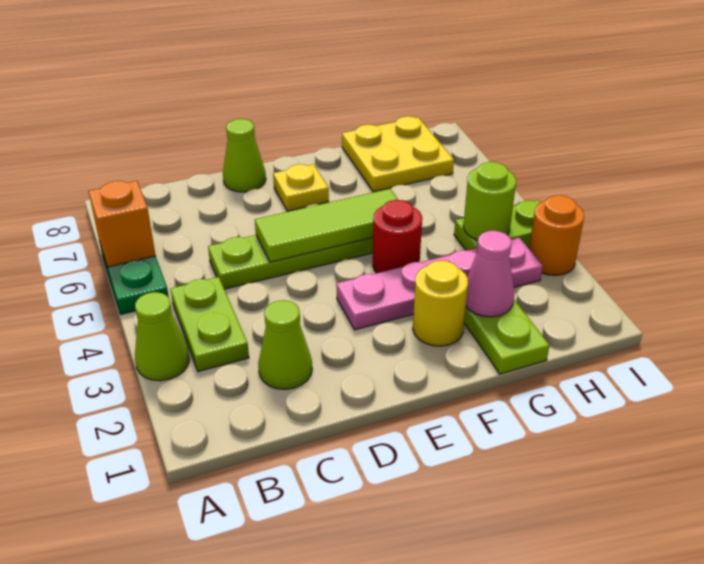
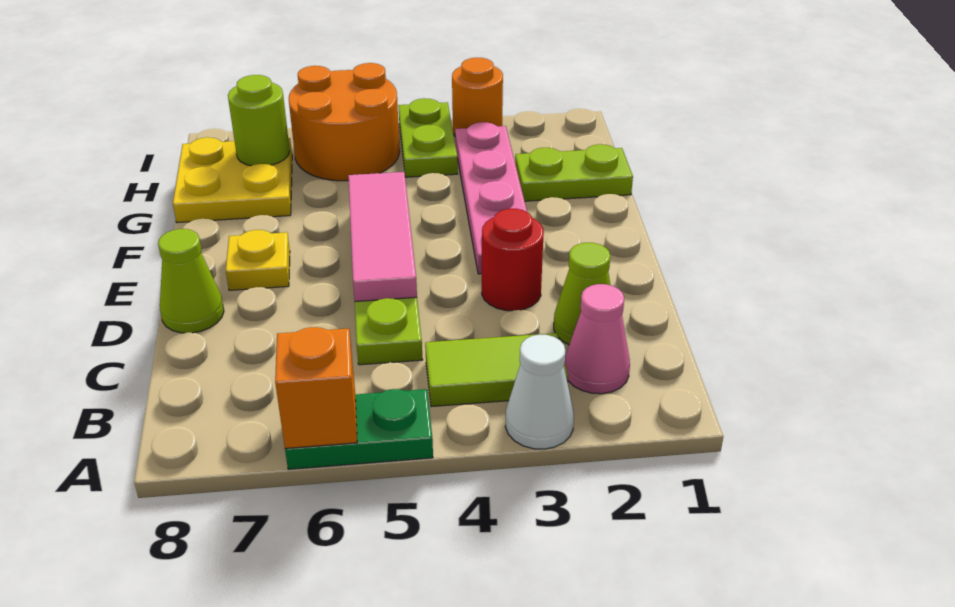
lime 1x1 cone [135,292,189,381] -> white 1x1 cone [505,335,574,449]
lime 1x2 plate [170,277,249,372] -> lime 1x2 tile [425,333,568,407]
lime 1x3 tile [255,189,398,262] -> pink 1x3 tile [348,172,417,302]
yellow 1x1 round brick [413,261,468,346] -> none
red 1x1 round brick [373,200,422,273] -> red 1x1 round brick moved to [482,209,544,311]
pink 1x1 cone [466,231,514,317] -> pink 1x1 cone moved to [565,284,630,394]
lime 1x1 round brick [463,162,516,240] -> lime 1x1 round brick moved to [228,75,290,166]
none -> orange 2x2 round brick [289,63,400,181]

